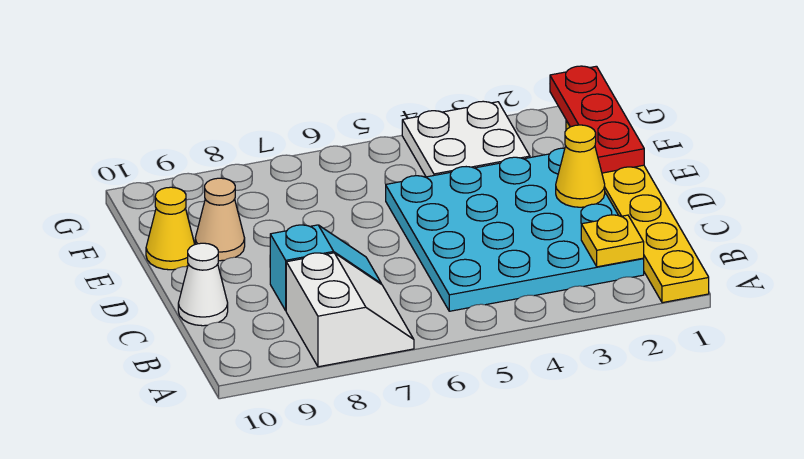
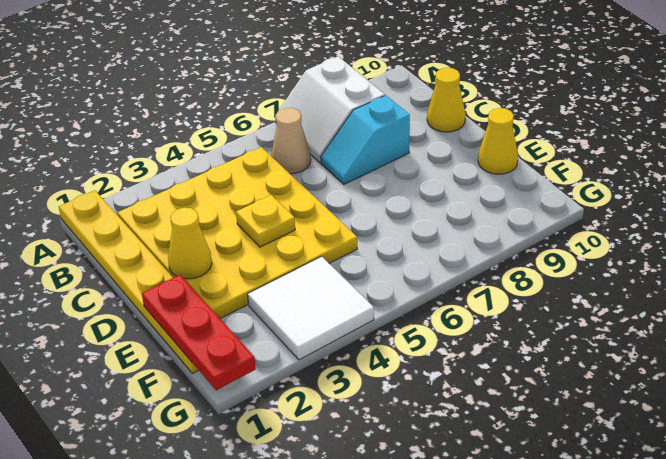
cyan 4x4 plate [386,148,644,311] -> yellow 4x4 plate [118,147,357,319]
yellow 1x1 plate [581,215,644,267] -> yellow 1x1 plate moved to [236,195,295,247]
white 1x1 cone [178,243,228,326] -> yellow 1x1 cone [427,68,466,132]
tan 1x1 cone [195,178,245,261] -> tan 1x1 cone moved to [271,108,311,174]
white 2x2 plate [402,101,530,177] -> white 2x2 tile [248,256,374,360]

